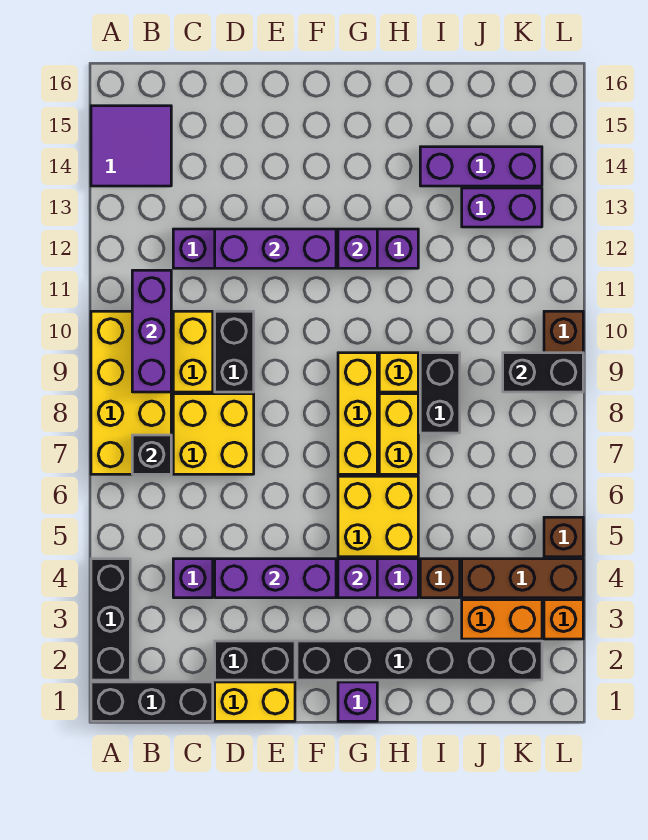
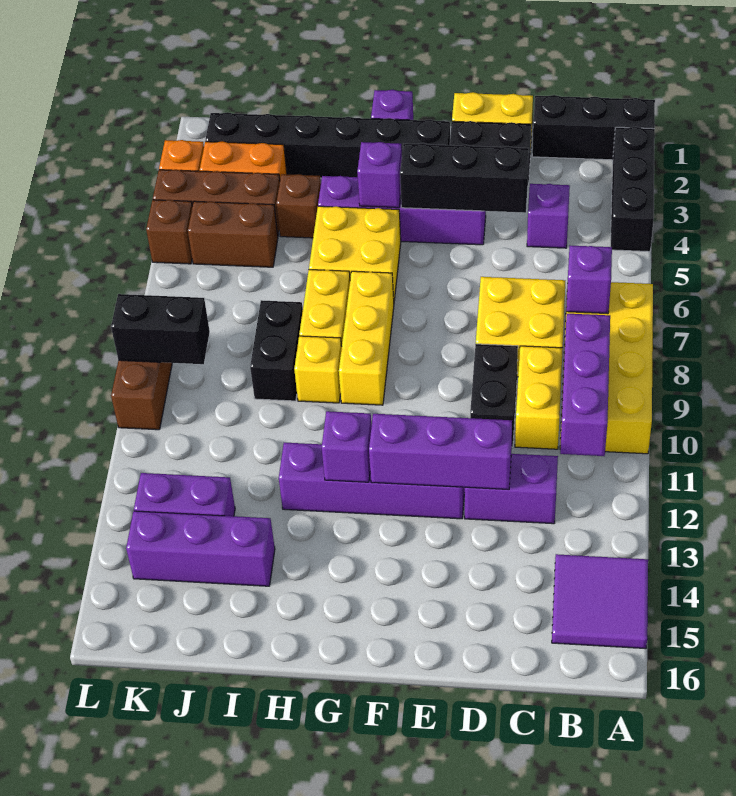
black 1x1 brick [132,435,171,474] -> purple 1x1 brick [566,246,612,314]
purple 1x3 brick [215,559,336,598] -> black 1x3 brick [400,143,529,213]
none -> brown 1x2 brick [188,201,278,267]

